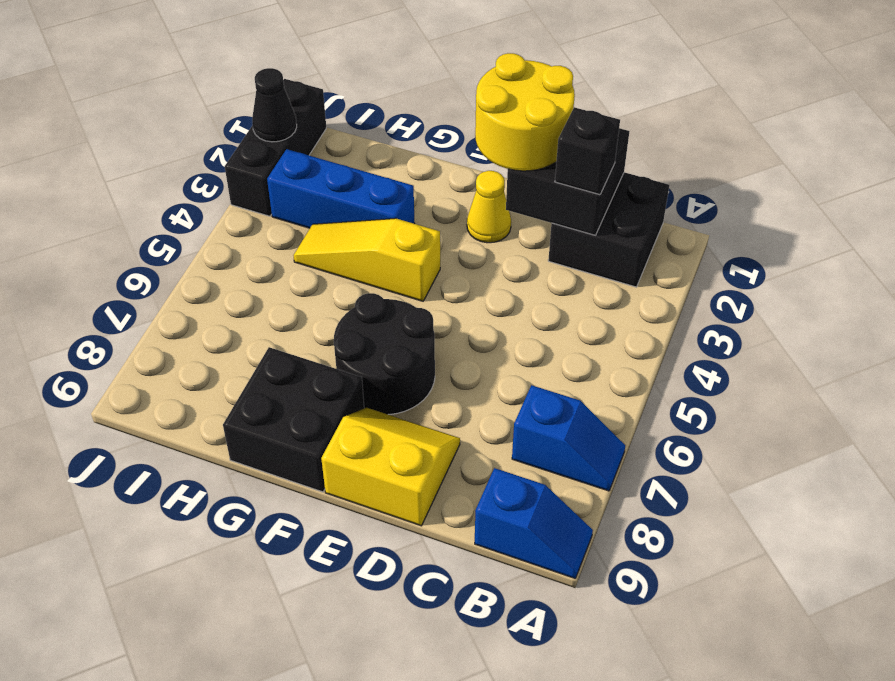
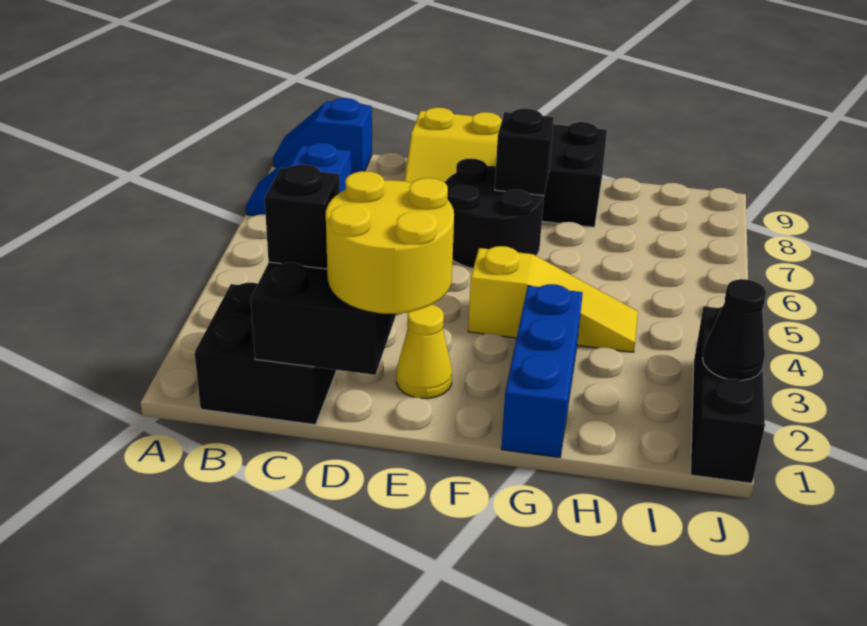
none -> black 1x1 brick [495,109,554,196]
blue 1x3 brick [267,149,415,228] -> blue 1x3 brick turned to [501,284,583,457]

